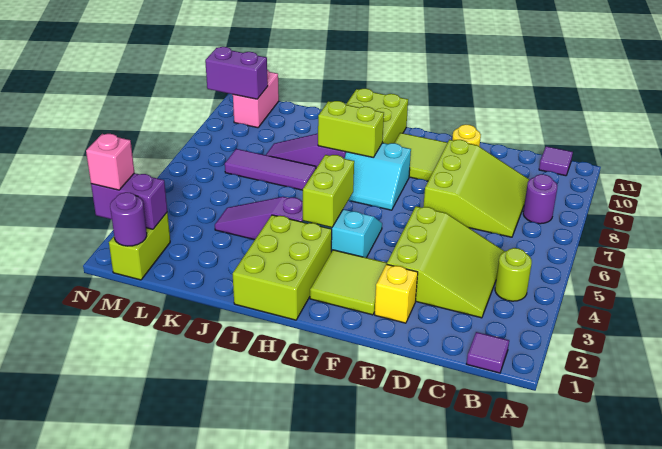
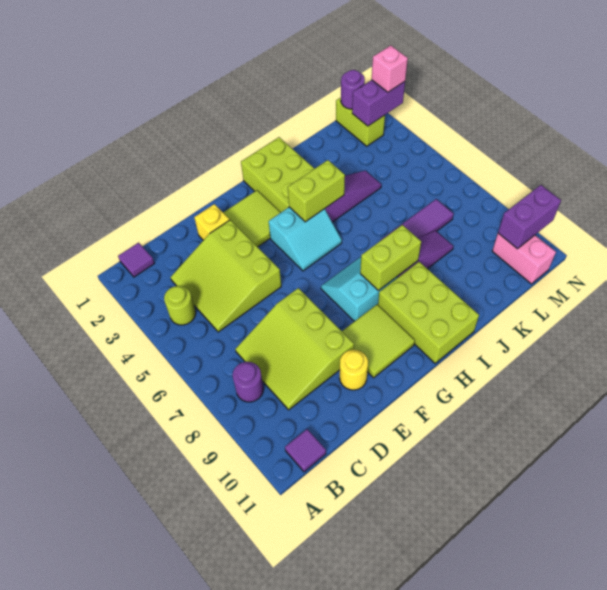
lime 1x2 brick [303,155,354,228] -> lime 1x2 brick turned to [288,160,345,222]

